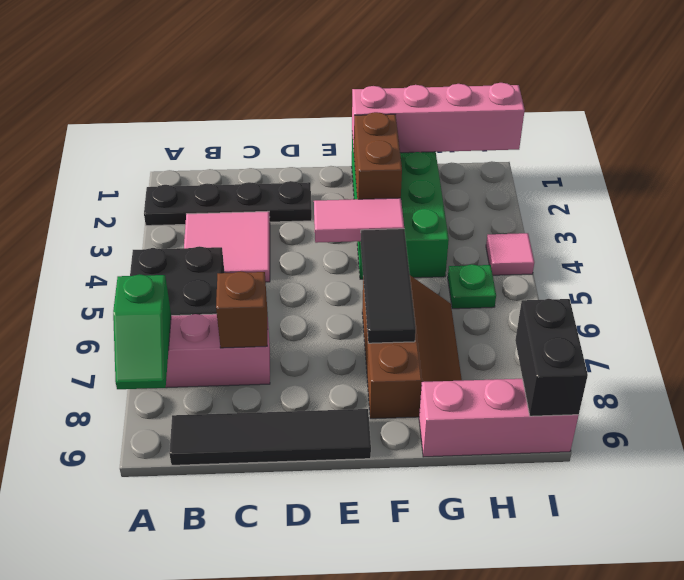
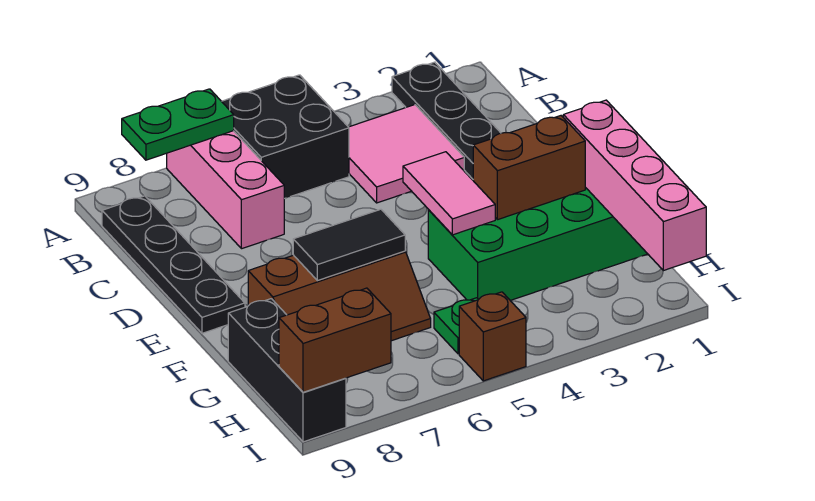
green 1x2 slope [113,274,171,389] -> green 1x2 plate [122,89,234,160]
black 1x4 tile [169,409,371,465] -> black 1x4 plate [102,196,245,333]
brown 1x1 brick [216,271,268,348] -> brown 1x1 brick moved to [459,292,526,381]
black 1x3 tile [361,229,416,343] -> black 1x2 tile [293,209,405,281]
pink 1x3 brick [419,379,579,457] -> black 1x3 brick [228,299,346,442]
pink 1x1 tile [486,233,534,275] -> none
black 1x2 brick [515,299,588,416] -> brown 1x2 brick [279,288,391,392]

